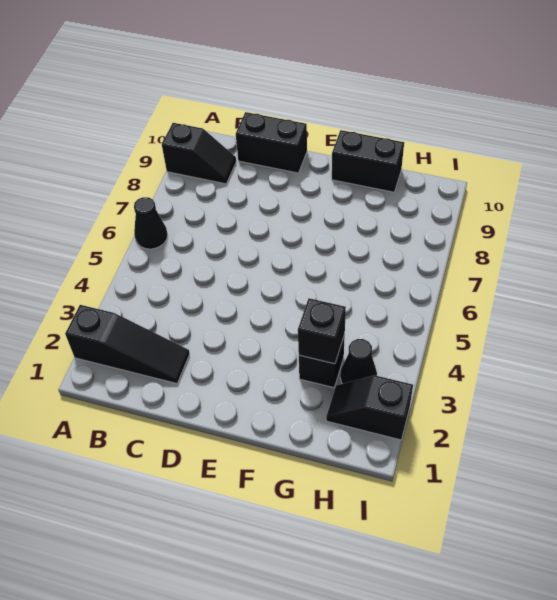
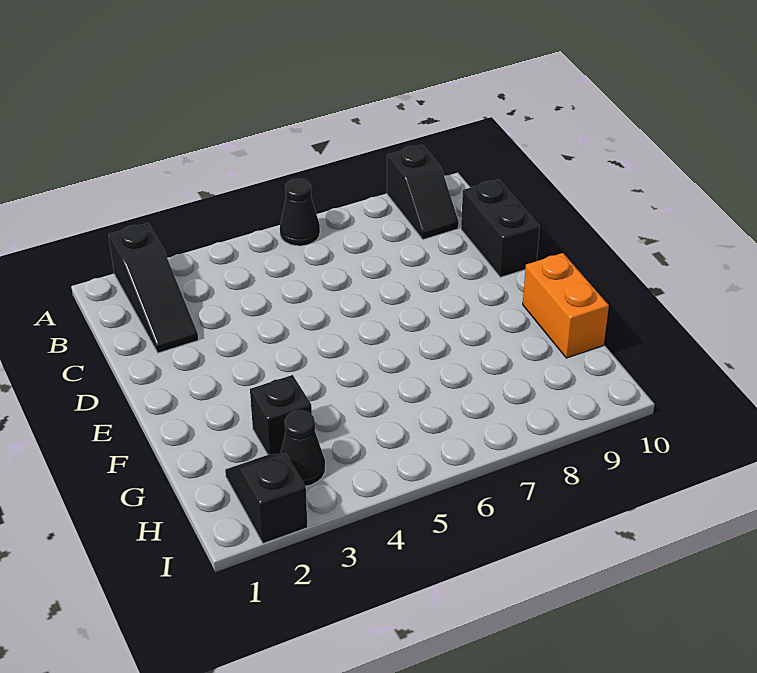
black 1x2 brick [332,130,404,192] -> orange 1x2 brick [523,253,609,358]
black 1x1 brick [298,298,346,364] -> none

